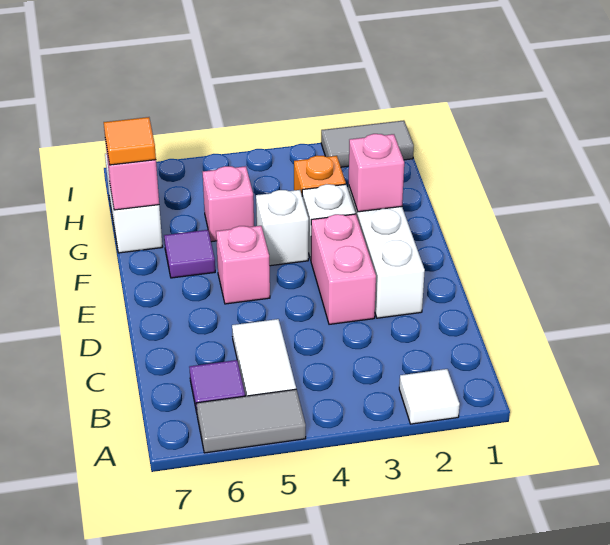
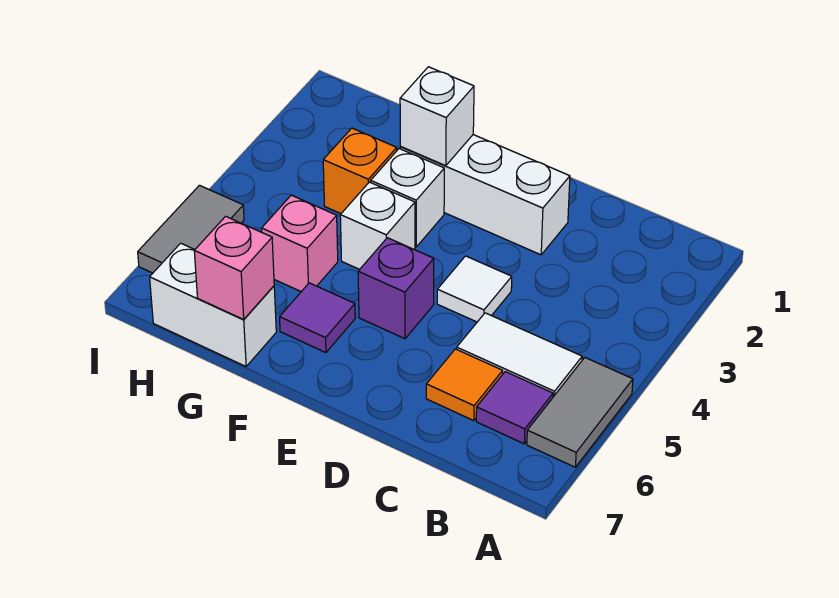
white 1x1 tile [399,369,460,424] -> white 1x1 tile moved to [437,256,512,322]
pink 1x2 brick [311,214,376,324] -> none
pink 1x1 brick [216,226,270,304] -> purple 1x1 brick [358,238,434,339]
pink 1x1 brick [349,134,404,212] -> white 1x1 brick [400,67,474,166]
orange 1x1 tile [104,117,156,165] -> orange 1x1 tile moved to [426,349,503,421]
grey 1x2 tile [321,120,414,167] -> grey 1x2 tile moved to [138,185,244,273]

